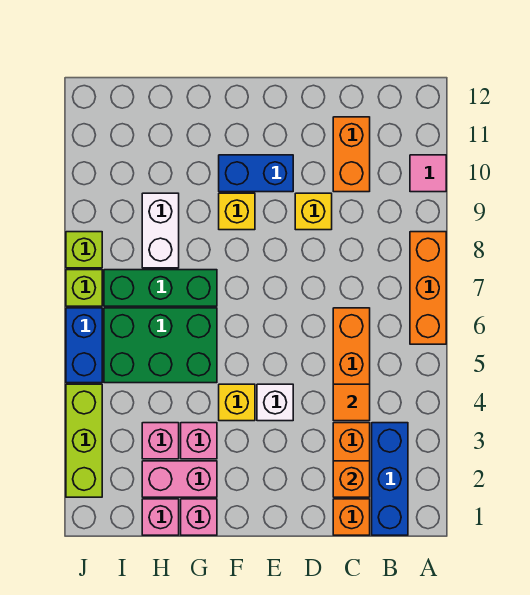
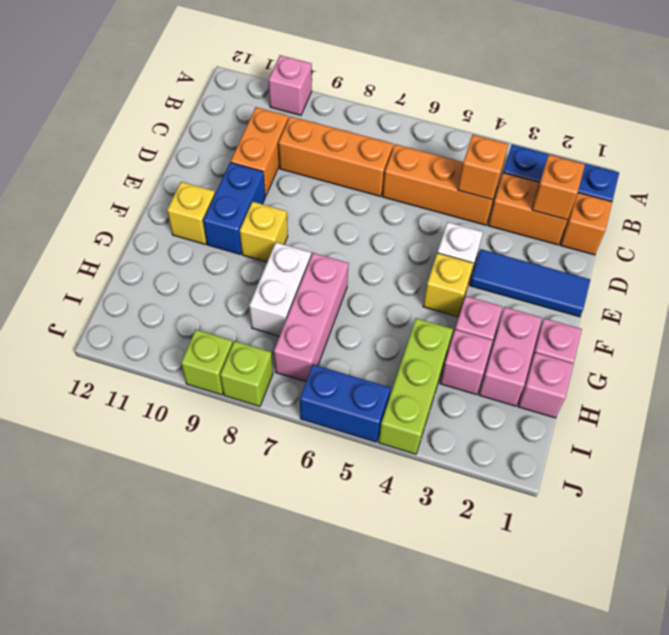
orange 1x3 brick [410,232,446,344] -> orange 1x3 brick moved to [278,116,393,196]
pink 1x1 tile [410,155,446,192] -> pink 1x1 brick [268,55,312,115]
orange 1x1 tile [333,384,370,421] -> orange 1x1 brick [458,135,508,200]
orange 1x2 brick [333,117,370,192] -> orange 1x2 brick turned to [231,107,288,196]
yellow 1x1 brick [295,193,332,230] -> yellow 1x1 brick moved to [167,182,215,244]
none -> blue 1x3 tile [470,249,590,317]
green 2x3 brick [104,308,217,383] -> none
green 1x3 brick [104,270,217,306] -> pink 1x3 brick [274,253,349,382]
white 1x2 brick [142,193,179,268] -> white 1x2 brick turned to [249,242,311,336]
lime 1x3 brick [66,384,102,497] -> lime 1x3 brick turned to [379,318,453,454]
lime 1x1 brick [66,270,102,306] -> lime 1x1 brick moved to [181,330,233,395]

